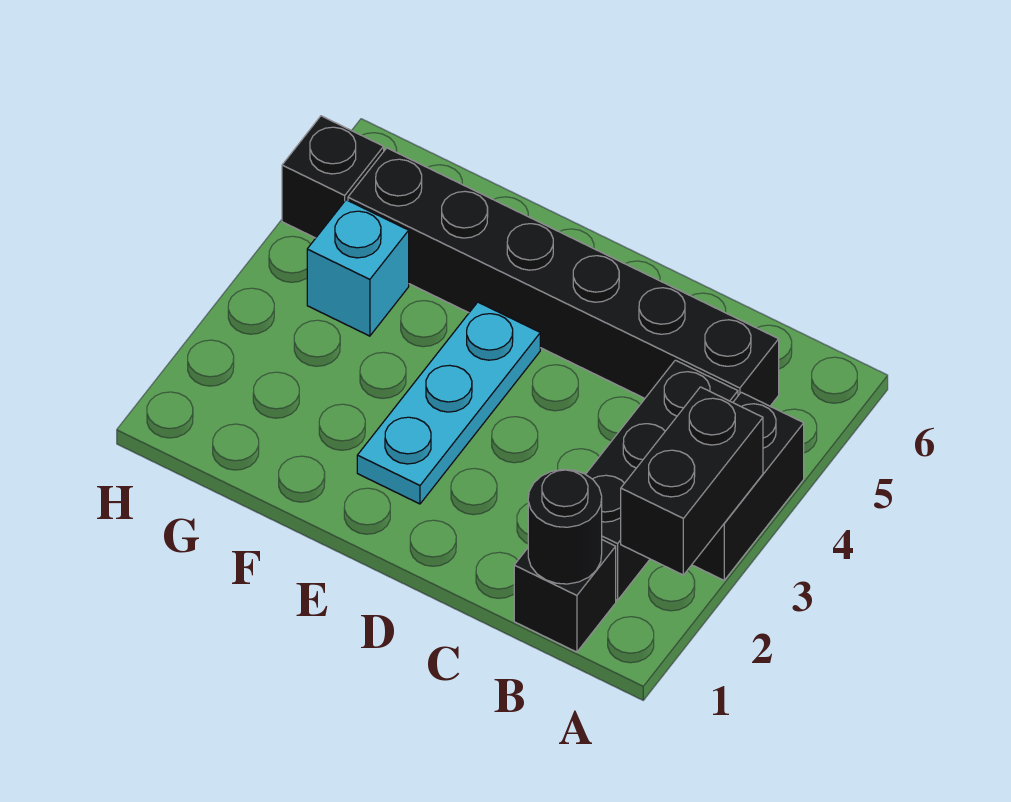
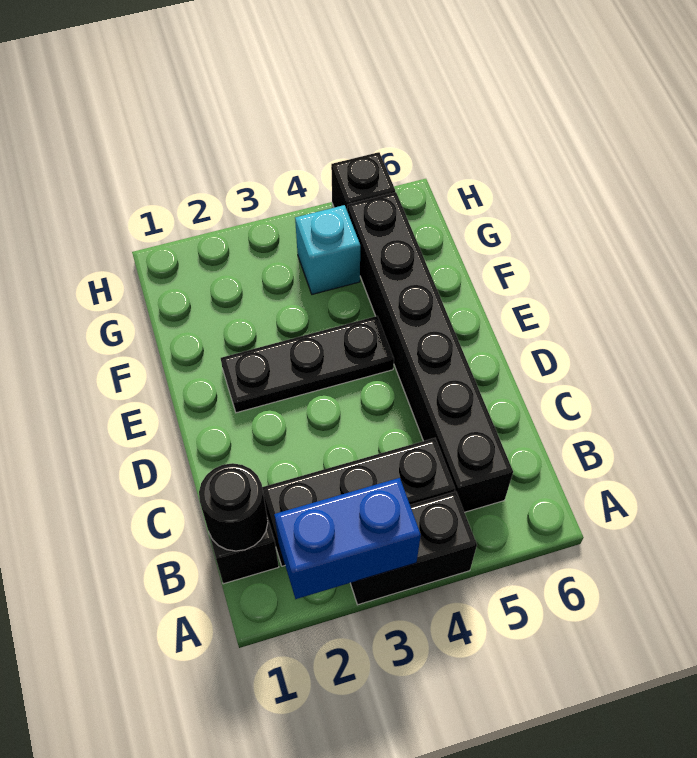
black 1x2 brick [621,387,763,575] -> blue 1x2 brick [274,478,421,599]
cyan 1x3 plate [357,302,540,504] -> black 1x3 plate [221,316,394,413]

